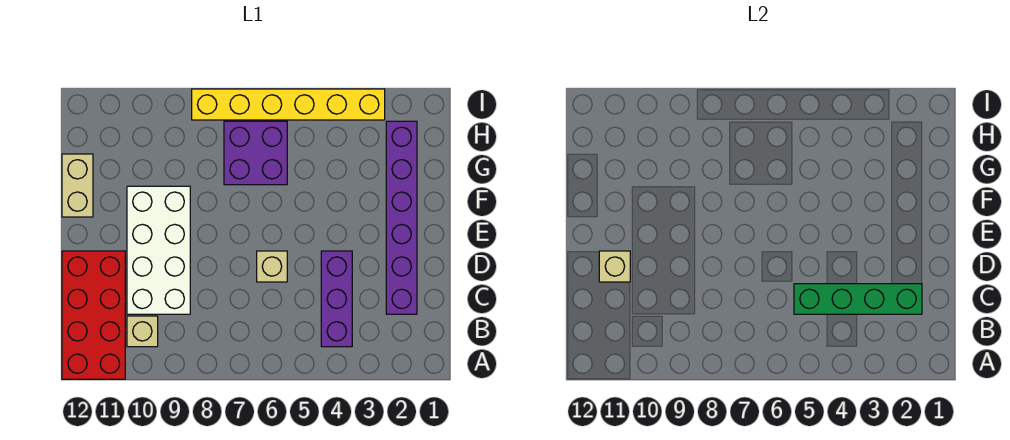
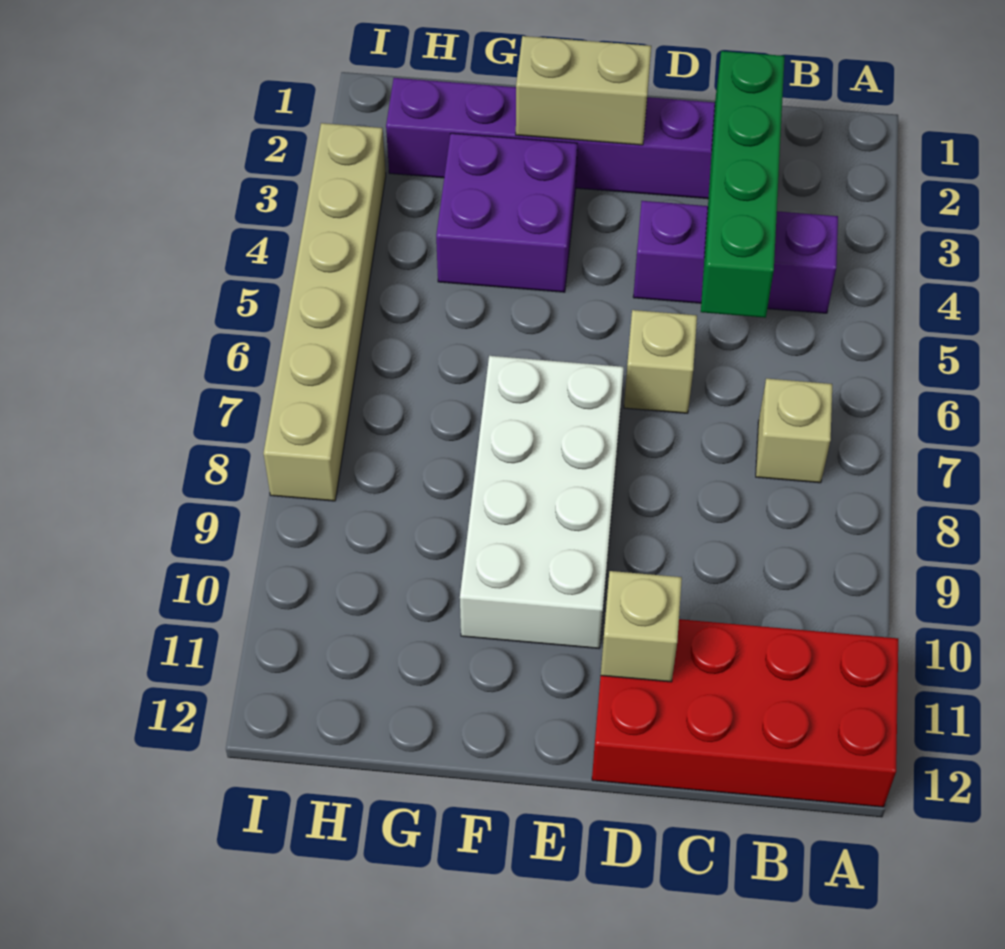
tan 1x1 brick [127,316,158,347] -> tan 1x1 brick moved to [756,378,832,483]
white 2x4 brick [127,186,190,314] -> white 2x4 brick turned to [460,356,624,648]
tan 1x2 brick [62,154,93,217] -> tan 1x2 brick moved to [516,36,651,145]
purple 2x2 brick [224,121,287,185] -> purple 2x2 brick moved to [436,133,577,292]
yellow 1x6 brick [192,89,385,120] -> tan 1x6 brick [264,123,386,501]

